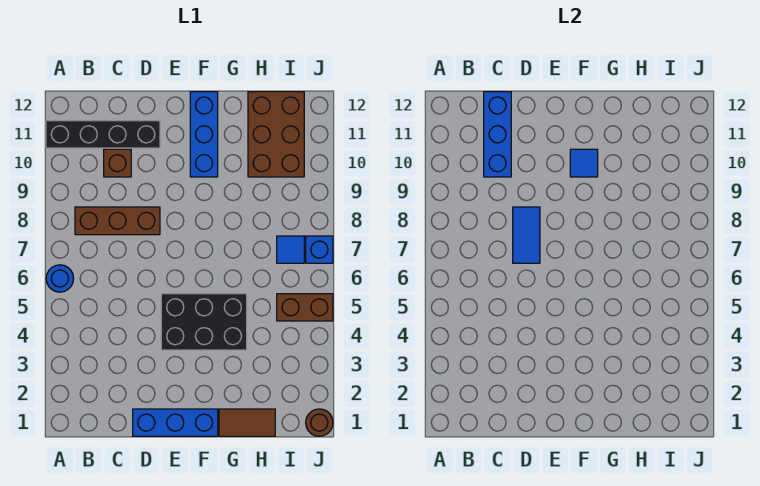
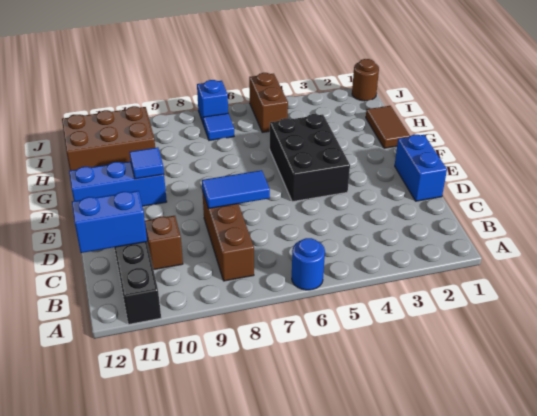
blue 1x3 brick [484,92,511,177] -> blue 1x2 brick [72,191,147,253]
blue 1x3 brick [133,409,218,436] -> blue 1x2 brick [395,135,447,201]

